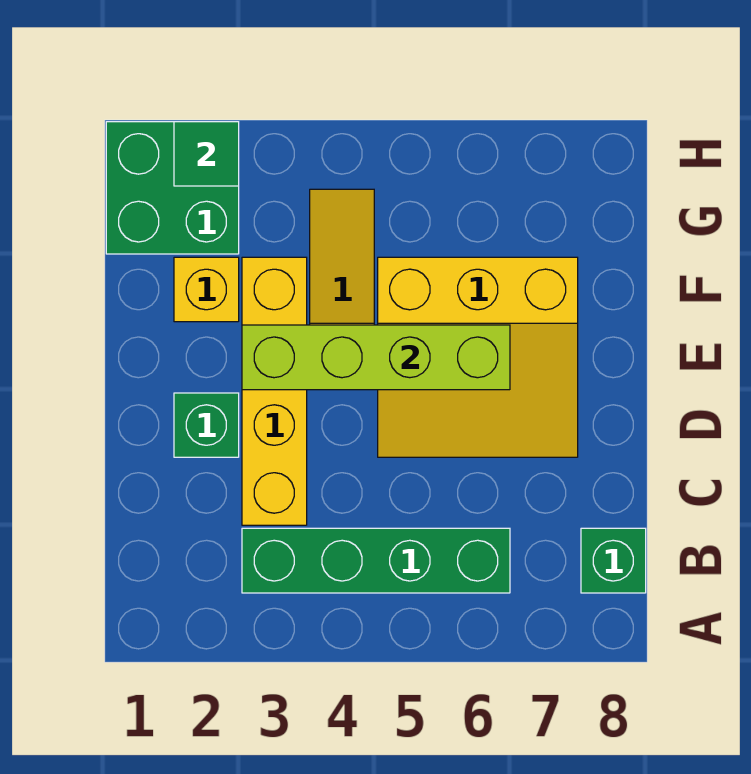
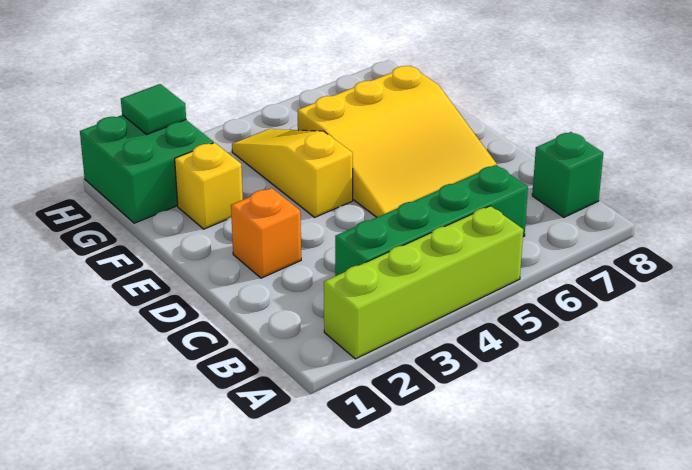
yellow 1x4 brick [242,257,307,525] -> none
green 1x1 brick [174,393,239,457] -> orange 1x1 brick [231,188,301,278]
lime 1x4 brick [242,325,510,390] -> lime 1x4 brick moved to [324,206,523,359]

